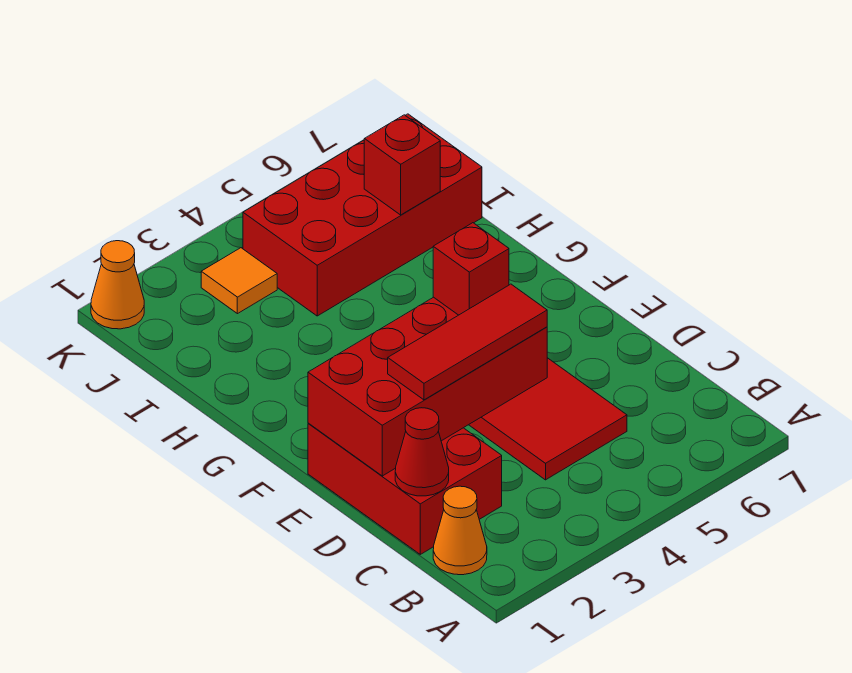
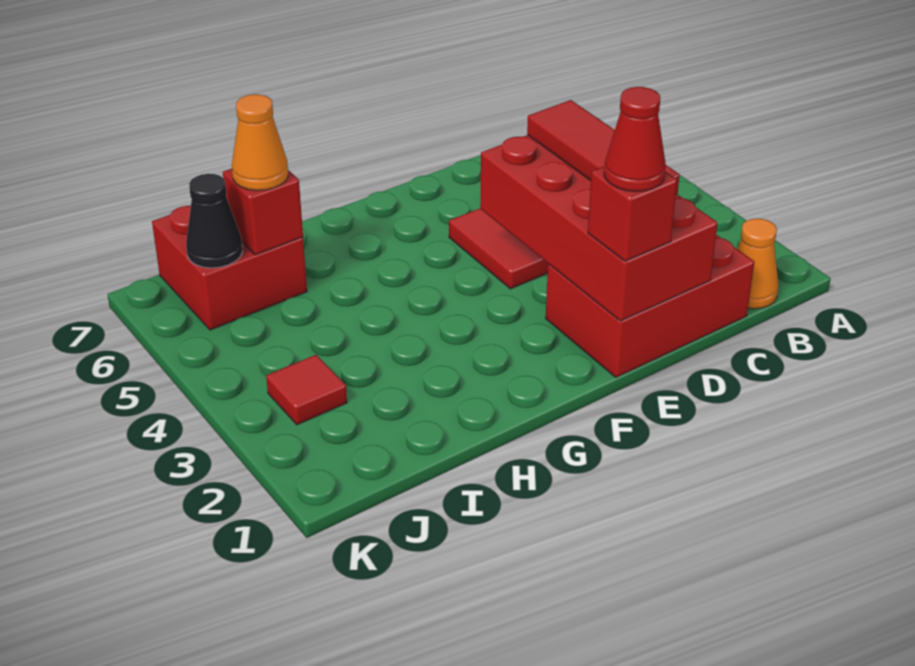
red 1x1 cone [395,408,449,496] -> red 1x1 cone moved to [604,87,666,192]
red 1x1 brick [433,223,509,315] -> red 1x1 brick moved to [588,167,677,261]
red 2x4 brick [243,114,482,316] -> red 2x2 brick [152,206,307,330]
orange 1x1 tile [201,248,277,314] -> red 1x1 tile [266,355,347,425]
none -> black 1x1 cone [186,174,243,268]
orange 1x1 cone [91,241,144,329] -> orange 1x1 cone moved to [232,94,288,190]

